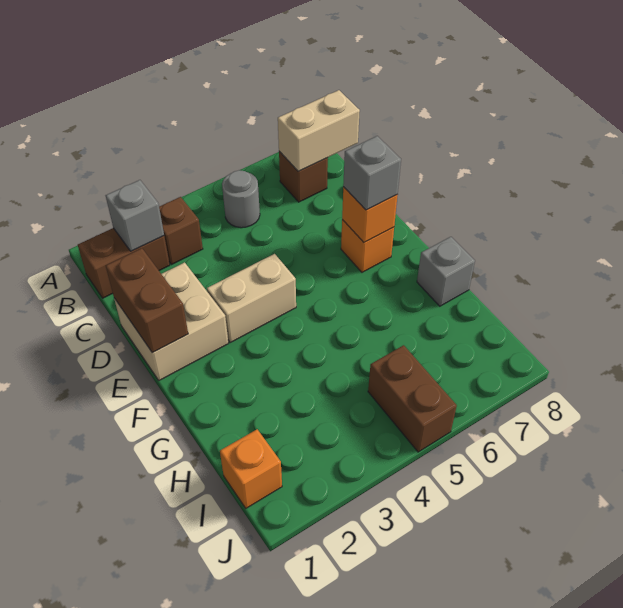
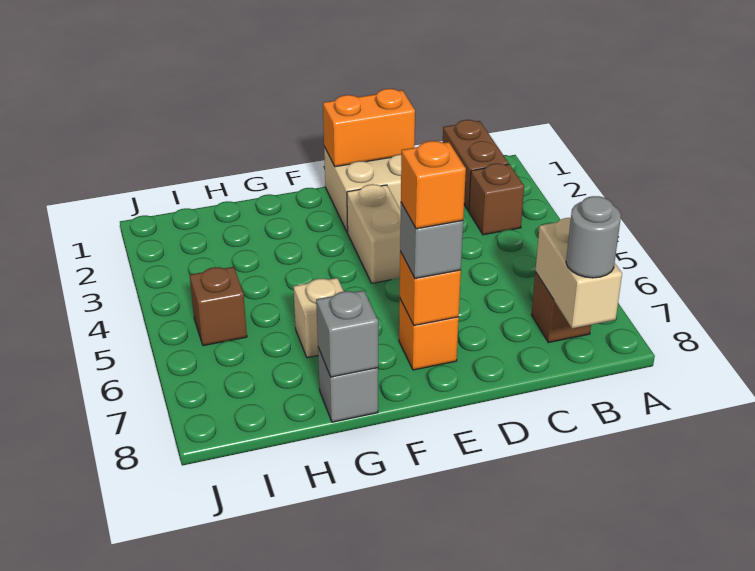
grey 1x1 brick [106,180,164,251] -> grey 1x1 brick moved to [316,290,378,377]
grey 1x1 round brick [222,170,260,228] -> grey 1x1 round brick moved to [566,196,621,278]
brown 1x2 brick [106,248,188,353] -> orange 1x2 brick [323,89,415,167]
none -> tan 1x1 brick [293,278,344,358]
orange 1x1 brick [220,429,282,508] -> orange 1x1 brick moved to [401,141,466,229]
brown 1x2 brick [368,345,457,452] -> brown 1x1 brick [190,267,247,346]

